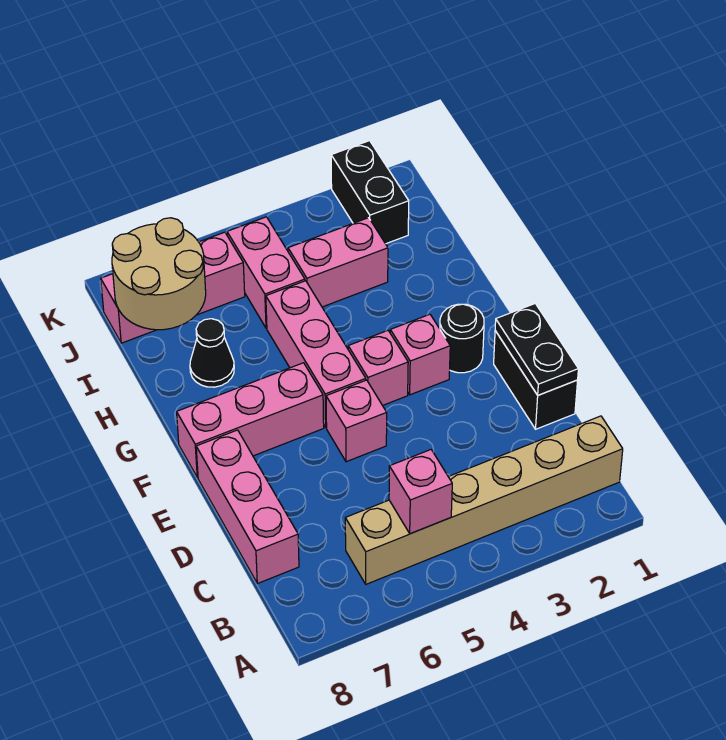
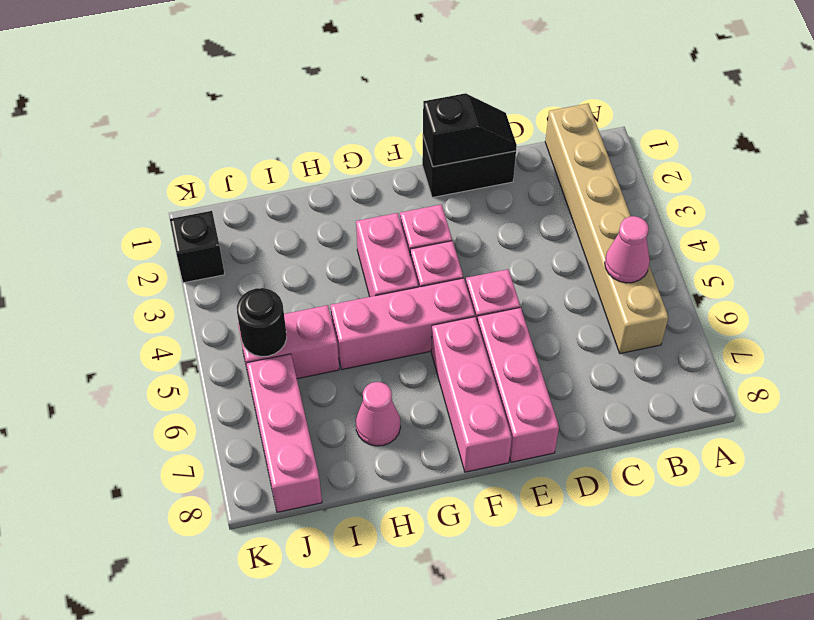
pink 1x1 brick [389,450,452,534] -> pink 1x1 cone [605,216,650,283]
pink 1x3 brick [196,430,299,584] -> pink 1x3 brick turned to [477,307,559,462]
black 1x2 plate [495,304,578,395] -> black 1x2 slope [423,93,517,167]
black 1x1 round brick [440,304,484,373] -> black 1x1 round brick moved to [237,288,287,357]
black 1x1 cone [190,319,234,387] -> pink 1x1 cone [356,382,401,446]
pink 1x2 brick [288,218,388,307] -> pink 1x2 brick moved to [356,213,418,297]
tan 2x2 round brick [112,218,206,330] -> none
black 1x2 brick [331,141,409,244] -> black 1x1 brick [170,211,225,283]

